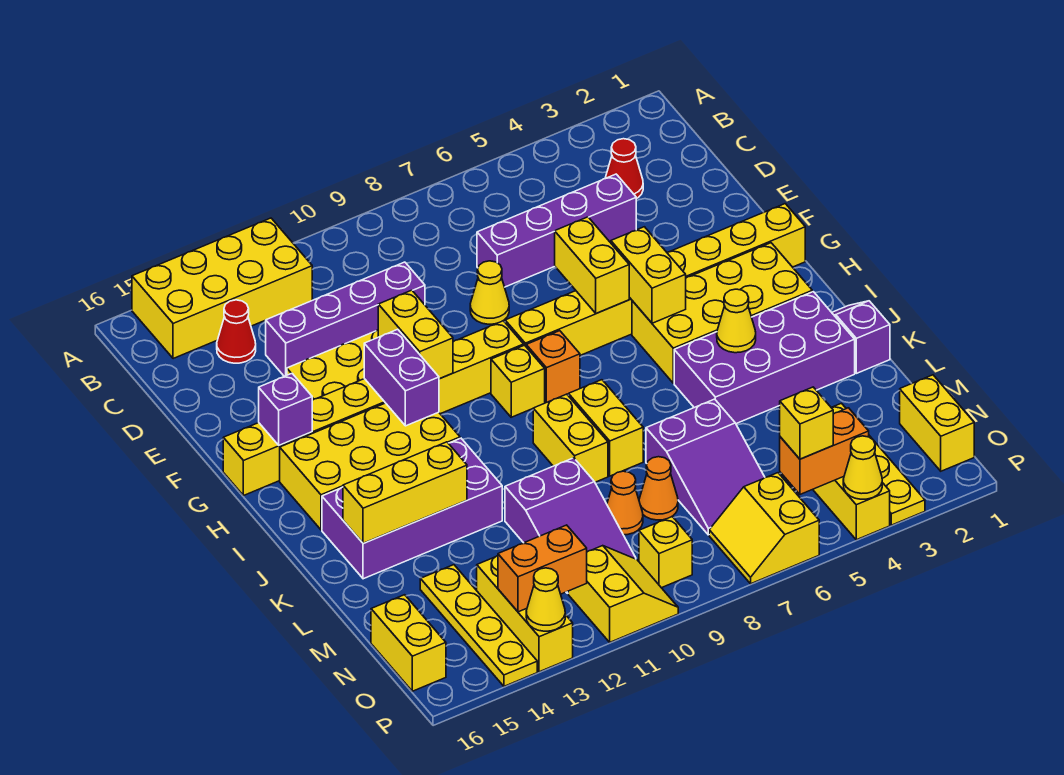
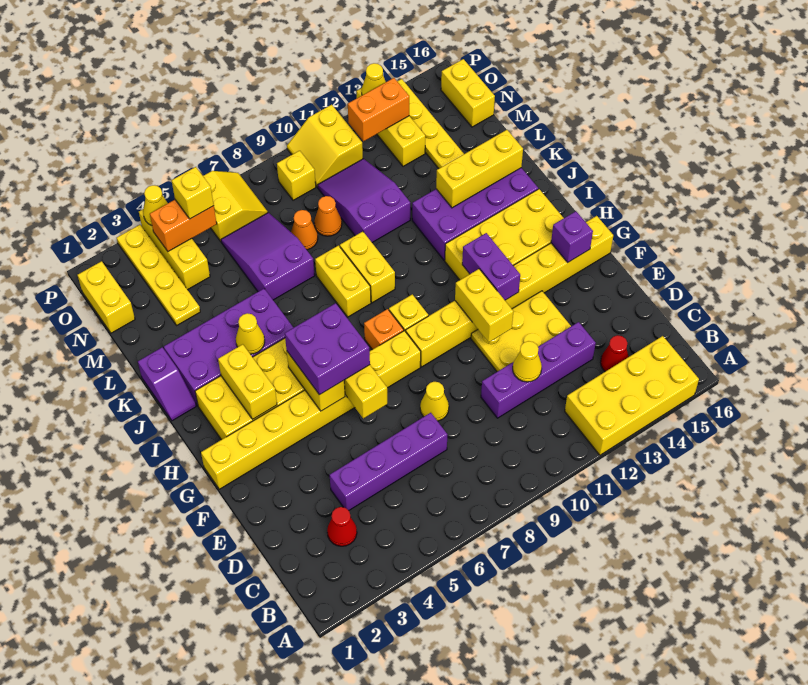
none -> yellow 1x1 cone [513,341,542,382]
none -> purple 2x2 brick [285,303,370,395]
none -> yellow 1x2 brick [218,344,277,419]

